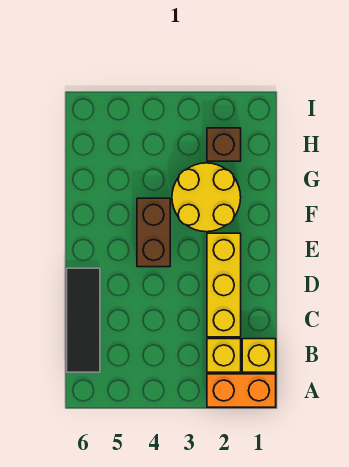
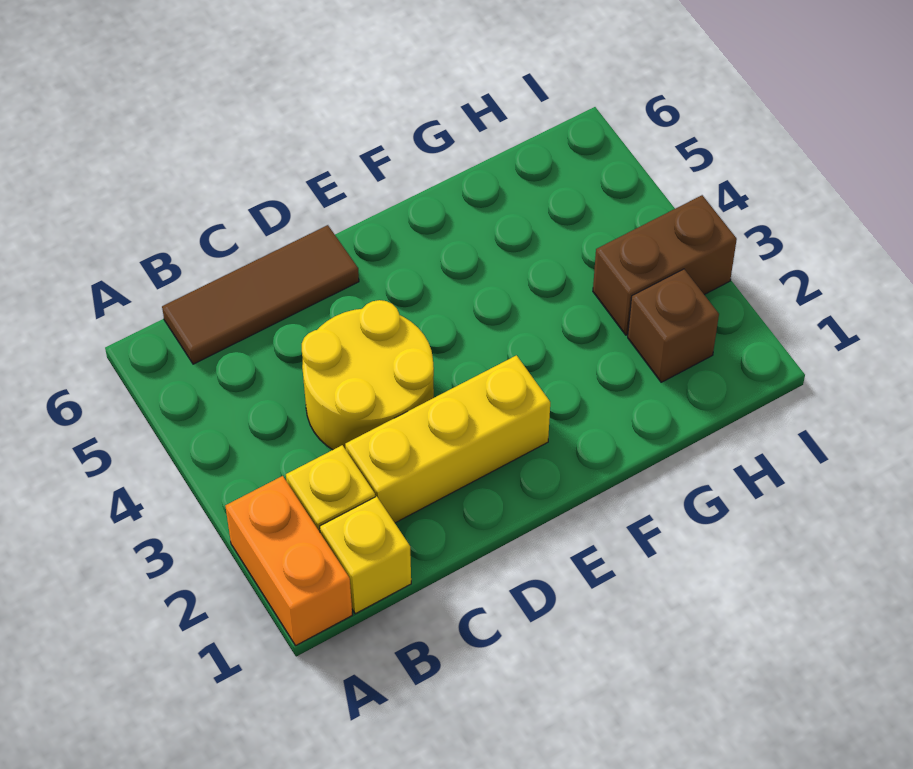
black 1x3 tile [67,268,100,372] -> brown 1x3 tile [162,225,359,364]
brown 1x2 brick [137,198,170,267] -> brown 1x2 brick moved to [593,195,737,335]
yellow 2x2 round brick [172,163,241,232] -> yellow 2x2 round brick moved to [302,300,434,450]

